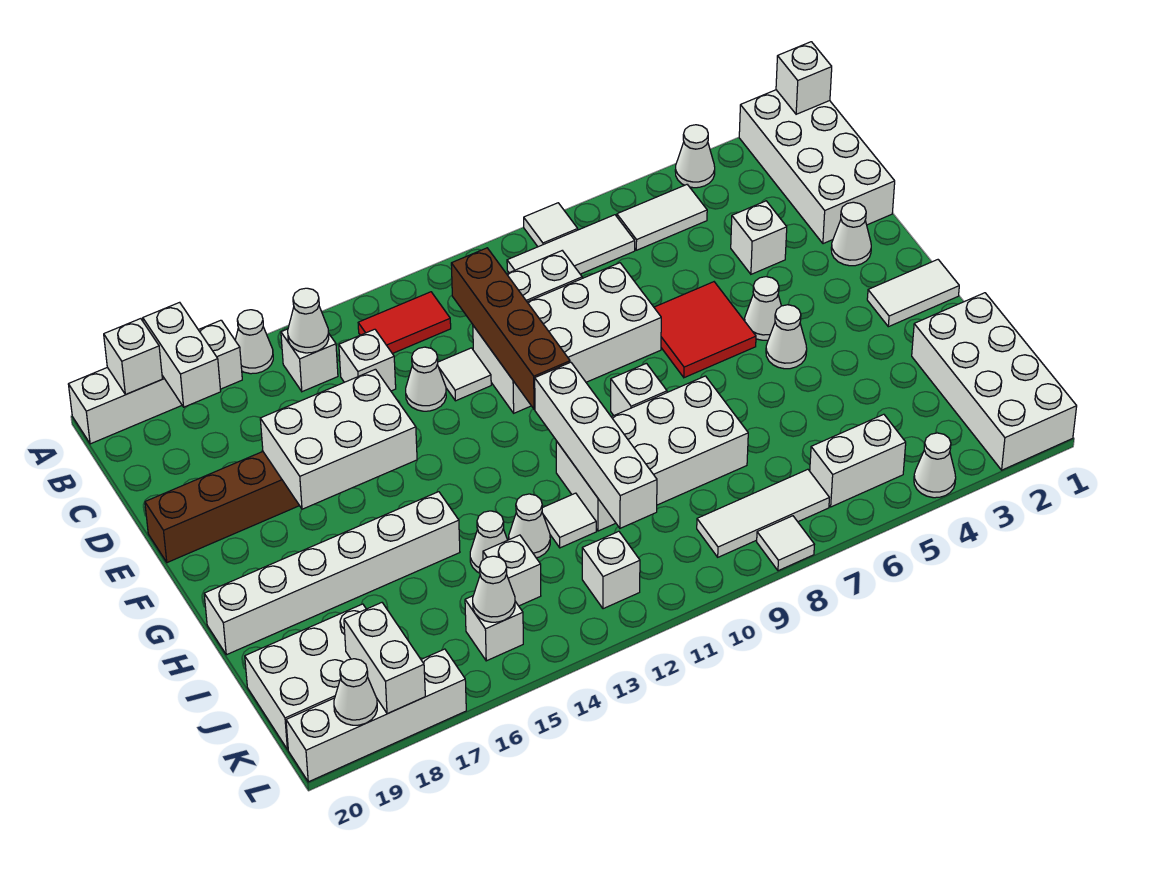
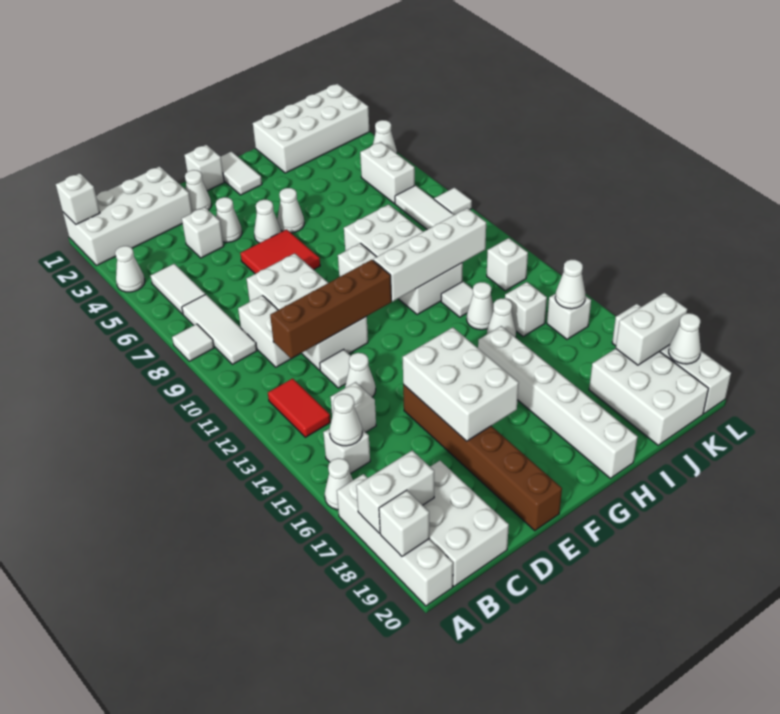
none -> white 2x3 brick [423,461,509,586]
none -> white 1x1 cone [216,197,242,242]
none -> white 1x1 brick [184,145,224,191]

